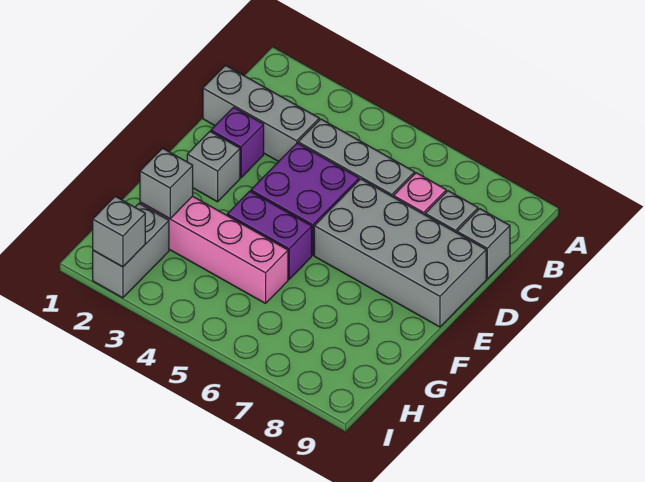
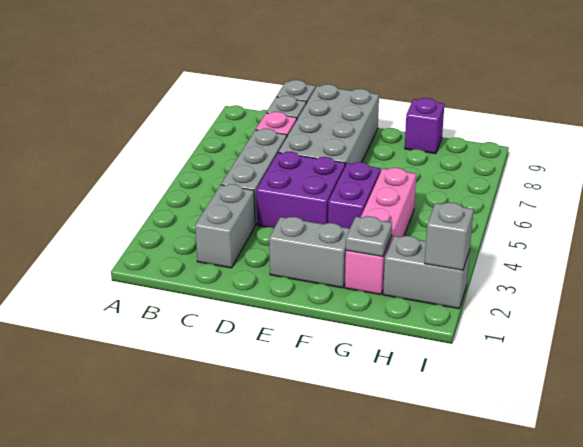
grey 1x3 brick [203,65,319,162] -> grey 1x2 brick [195,184,255,268]
purple 1x1 brick [211,107,264,178] -> purple 1x1 brick moved to [405,98,444,154]
grey 1x1 brick [187,132,240,202] -> grey 1x2 brick [269,217,350,288]
grey 1x1 brick [140,148,193,219] -> grey 1x1 plate [346,216,392,257]

